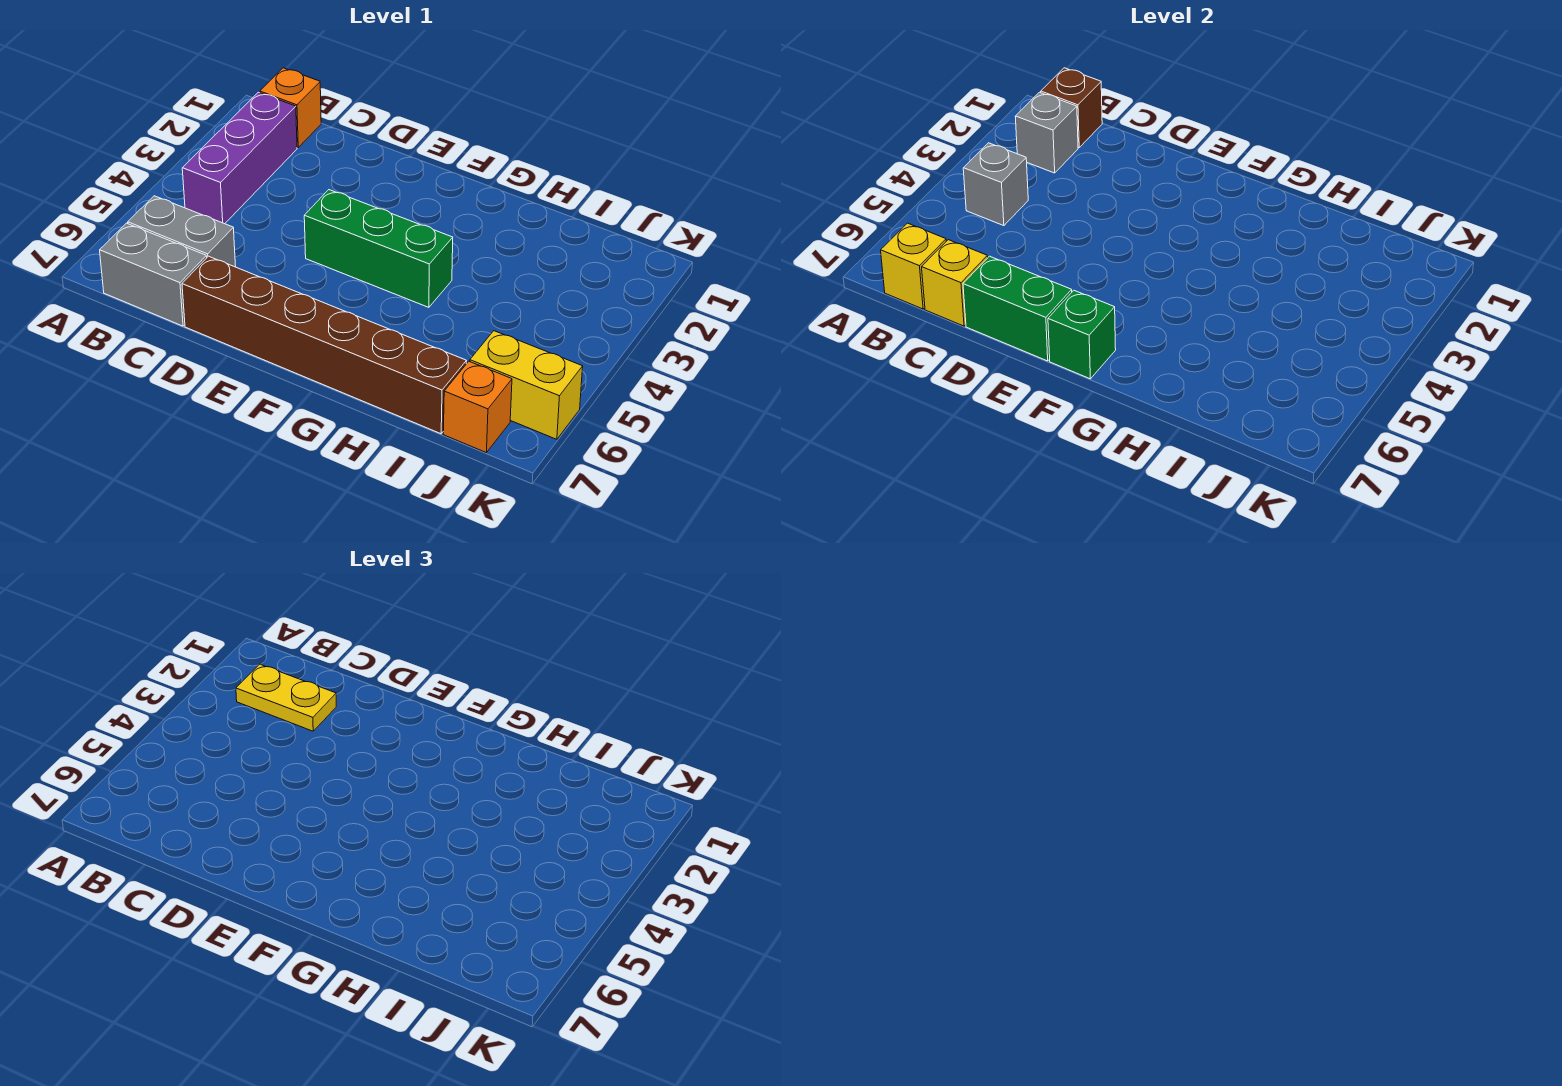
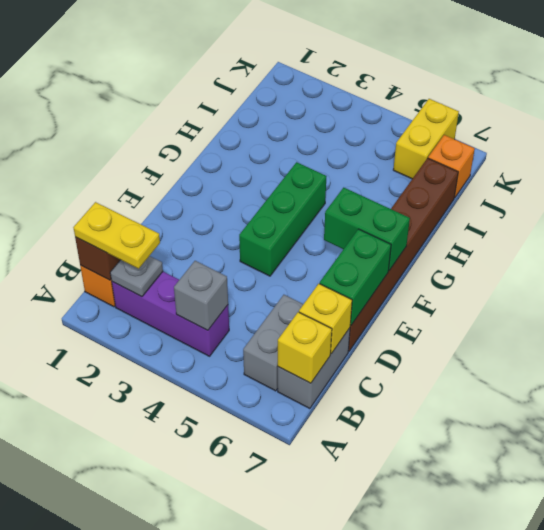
grey 1x1 brick [1015,92,1078,173] -> grey 1x1 plate [110,256,163,297]
yellow 1x2 plate [236,664,336,731] -> yellow 1x2 plate turned to [73,202,160,269]
green 1x1 brick [1048,290,1116,379] -> green 1x2 brick [324,188,410,271]

